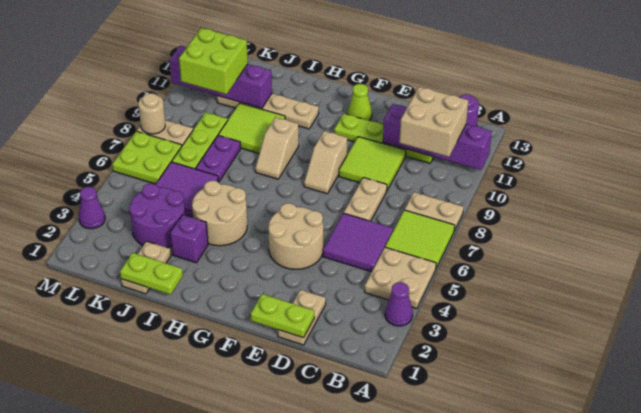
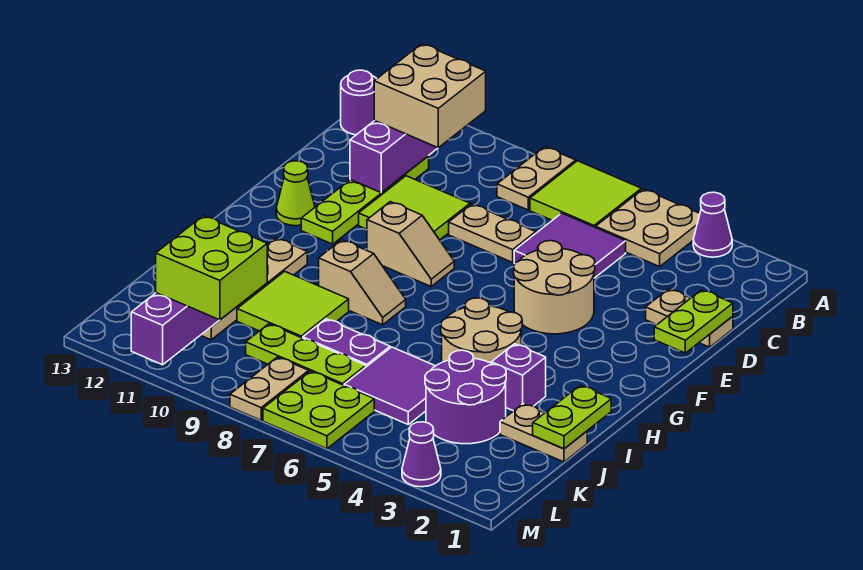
tan 1x1 round brick [138,93,165,134] -> none

